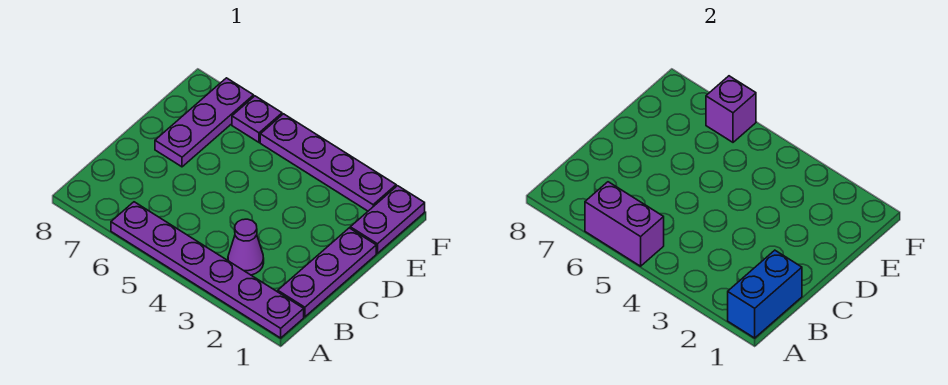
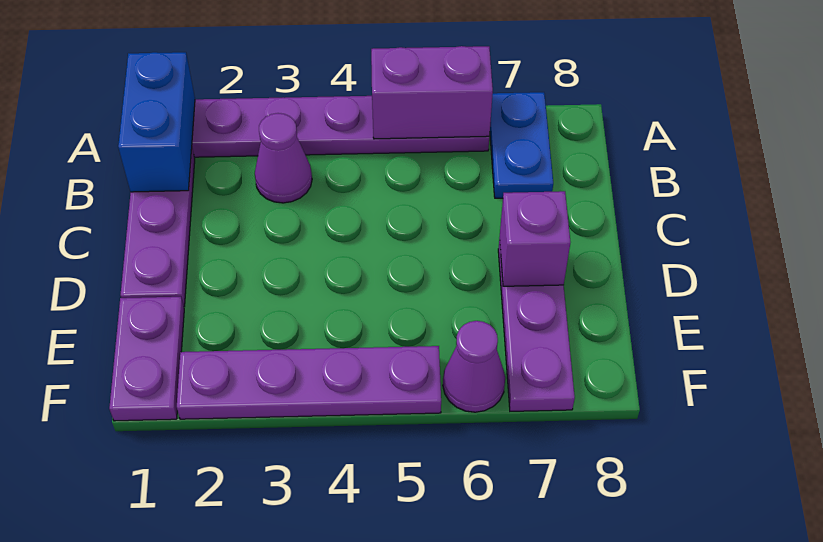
none -> blue 1x2 plate [490,92,553,198]
purple 1x1 plate [232,96,282,142] -> purple 1x1 cone [443,321,505,412]
purple 1x1 brick [706,76,756,142] -> purple 1x1 brick moved to [500,191,570,286]

